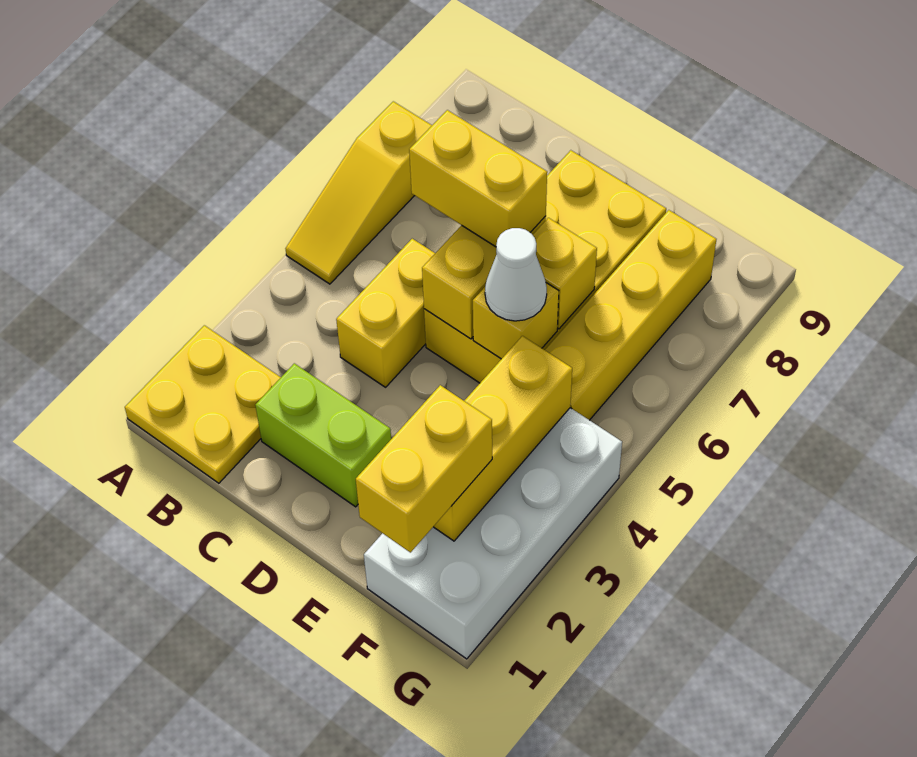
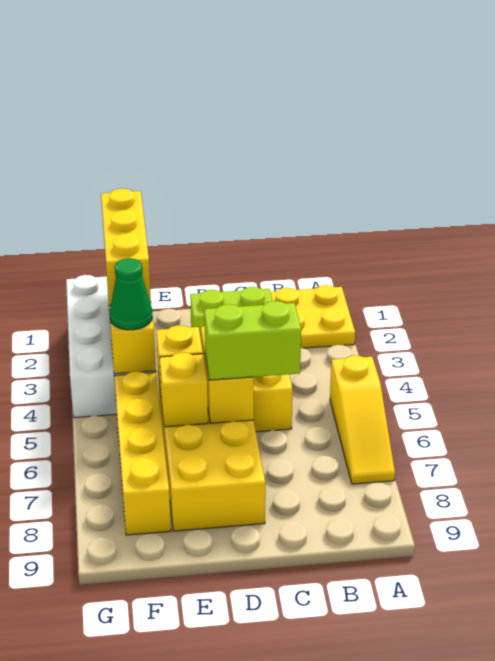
yellow 1x3 slope [286,101,432,284] -> yellow 1x3 slope turned to [330,355,395,484]
yellow 1x2 brick [409,110,547,247] -> lime 1x2 brick [204,301,301,380]
white 1x1 cone [485,228,547,321] -> none
yellow 1x2 brick [356,385,492,552] -> yellow 1x3 brick [101,189,151,305]
none -> green 1x1 cone [110,258,152,330]

